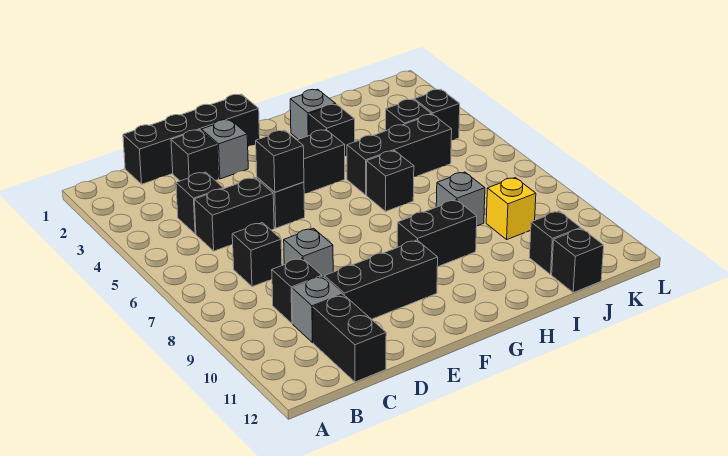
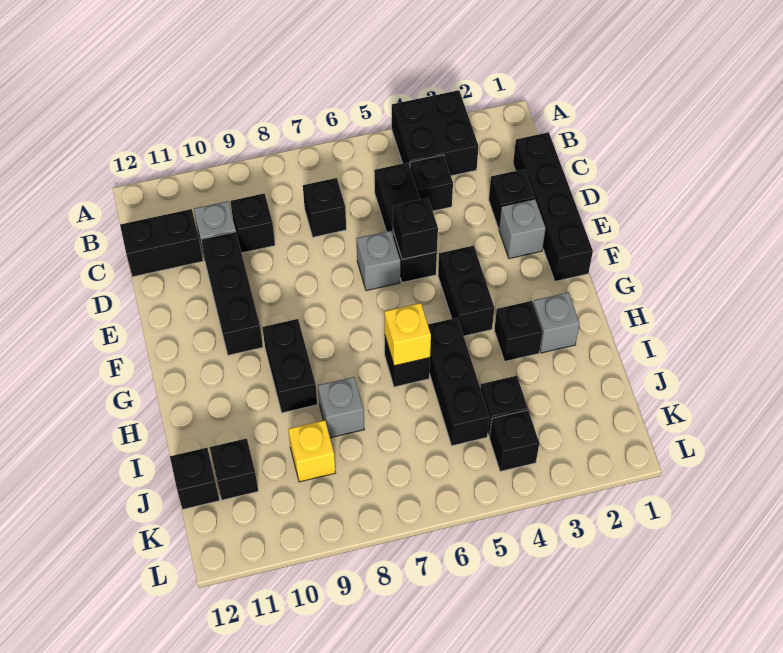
none -> black 2x2 brick [392,90,478,176]
grey 1x1 brick [284,228,333,277] -> grey 1x1 brick moved to [357,231,400,291]
none -> yellow 1x1 brick [384,303,431,366]

